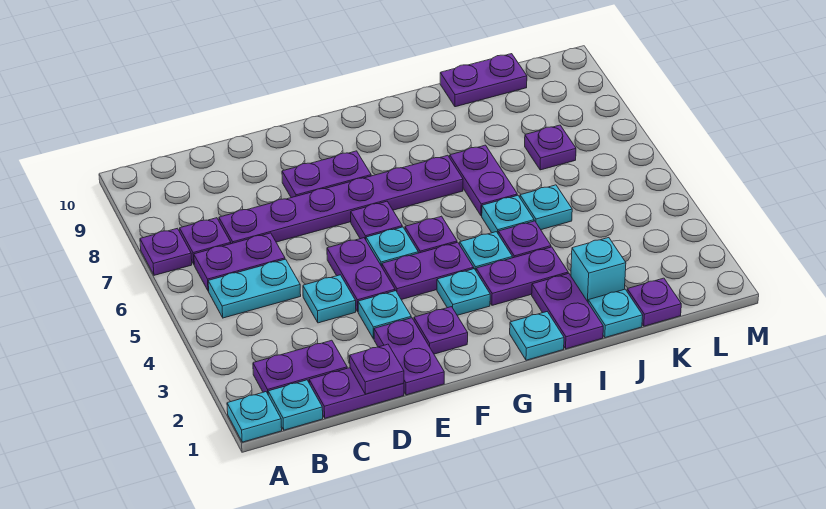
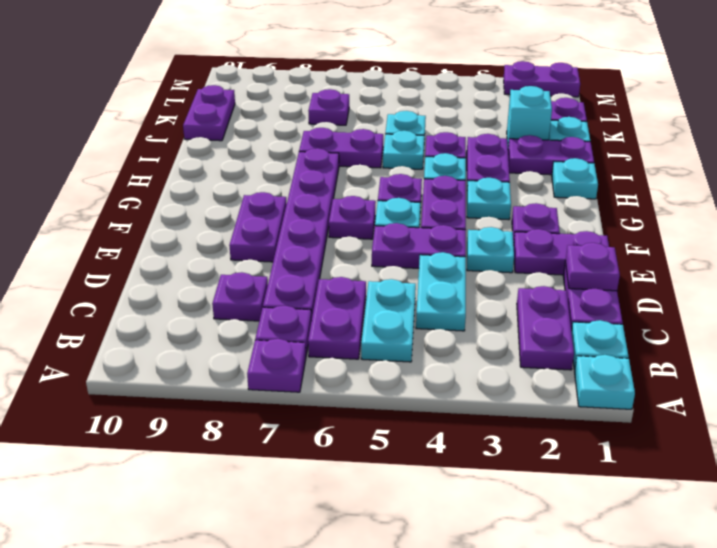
none -> purple 1x1 plate [212,272,268,321]
cyan 1x1 plate [303,275,356,323] -> cyan 1x2 plate [416,252,466,331]
none -> purple 1x2 plate [504,61,580,97]

